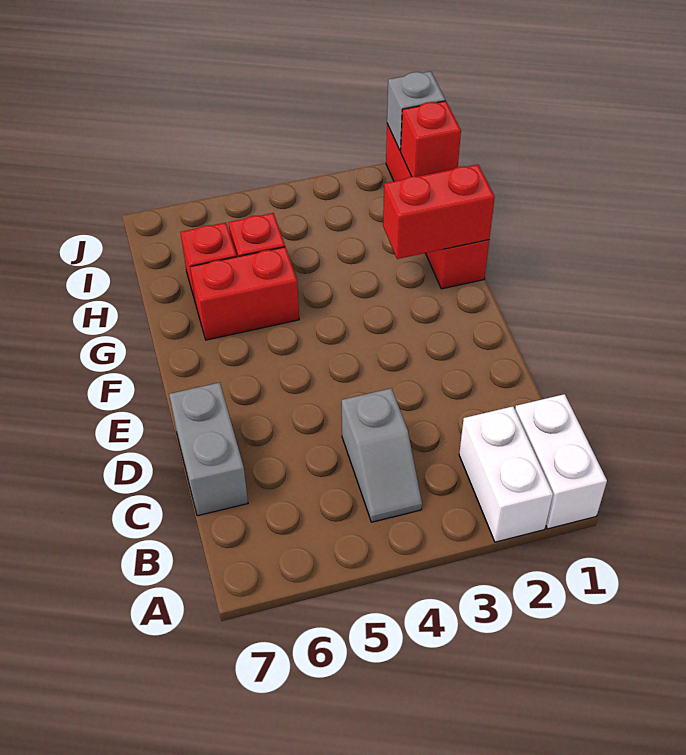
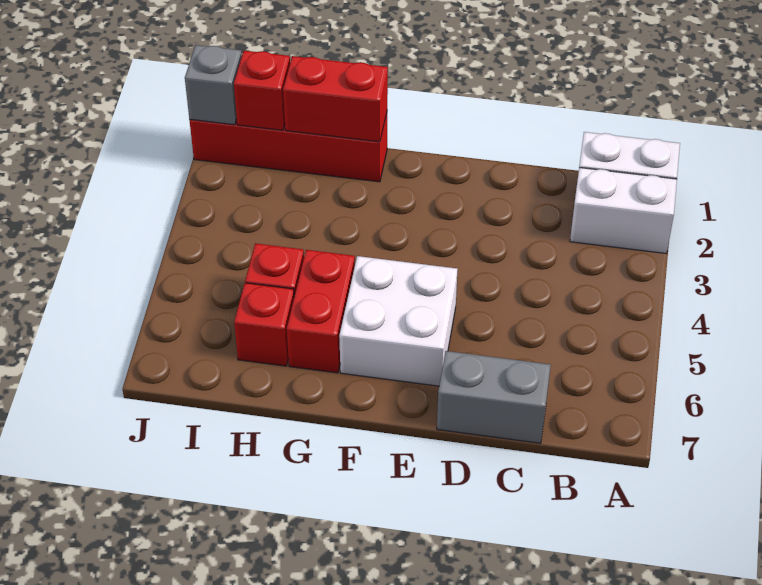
grey 1x2 slope [342,388,422,522] -> none
none -> white 2x2 brick [339,256,458,386]
red 1x2 brick [383,164,495,259] -> red 1x2 brick turned to [283,56,388,142]

